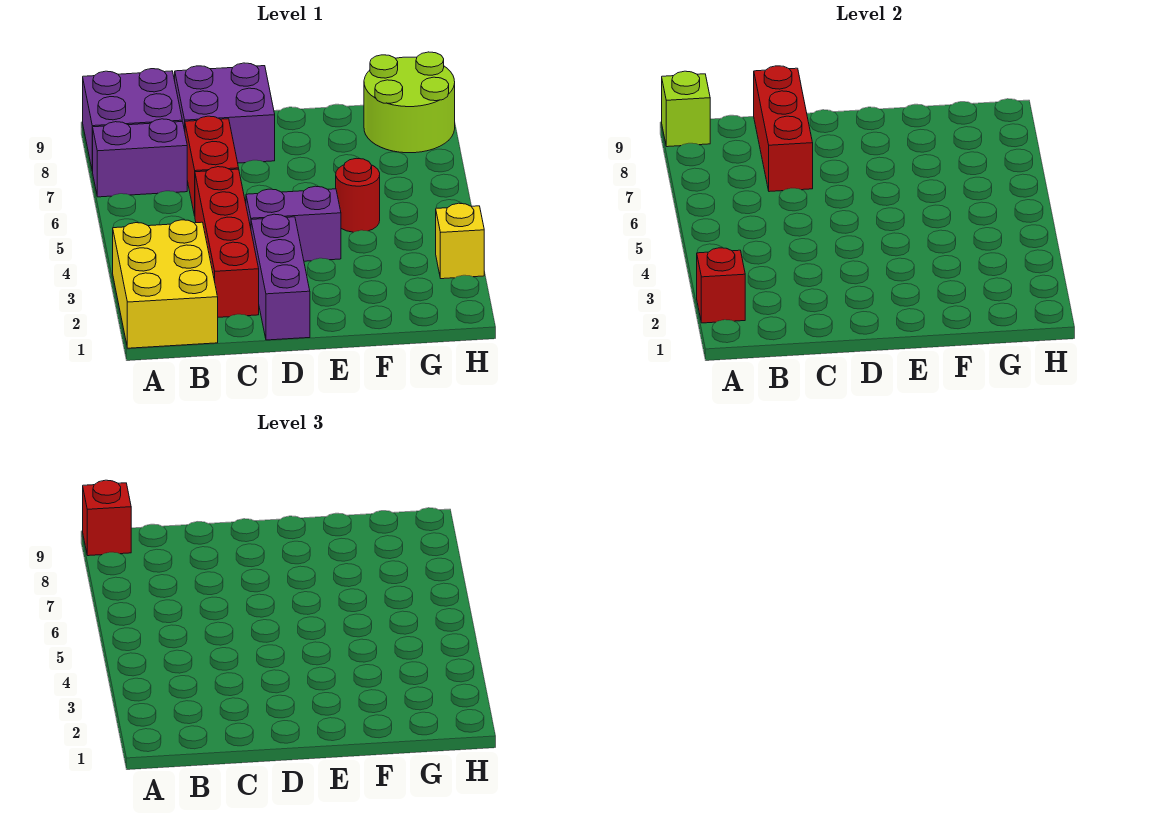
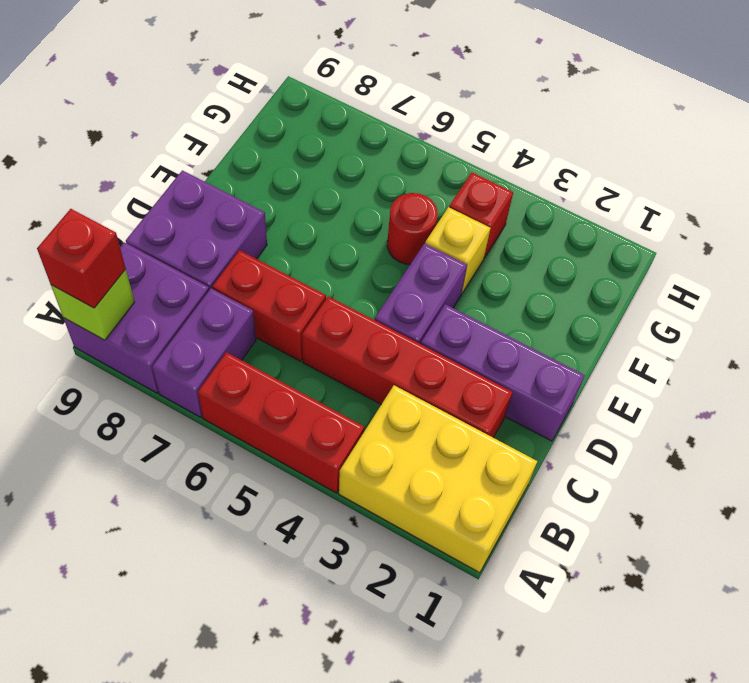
red 1x1 brick [697,248,745,323] -> red 1x1 brick moved to [449,172,513,258]
red 1x3 brick [754,66,813,192] -> red 1x3 brick moved to [198,352,364,493]
lime 2x2 round brick [364,52,455,153] -> none
yellow 1x1 brick [436,203,484,279] -> yellow 1x1 brick moved to [425,207,491,293]

